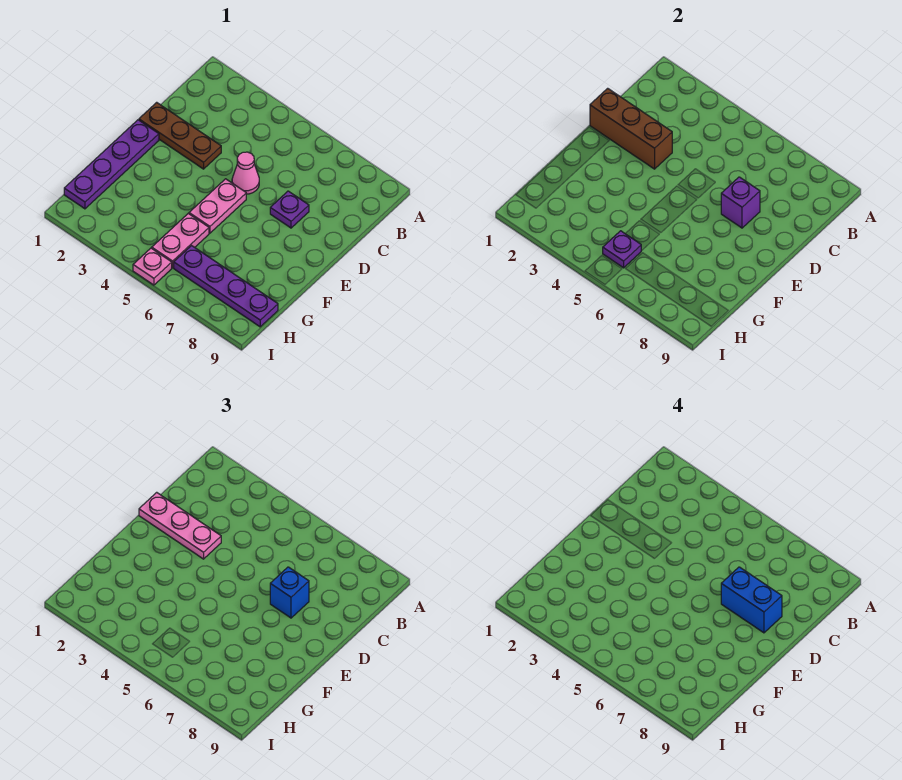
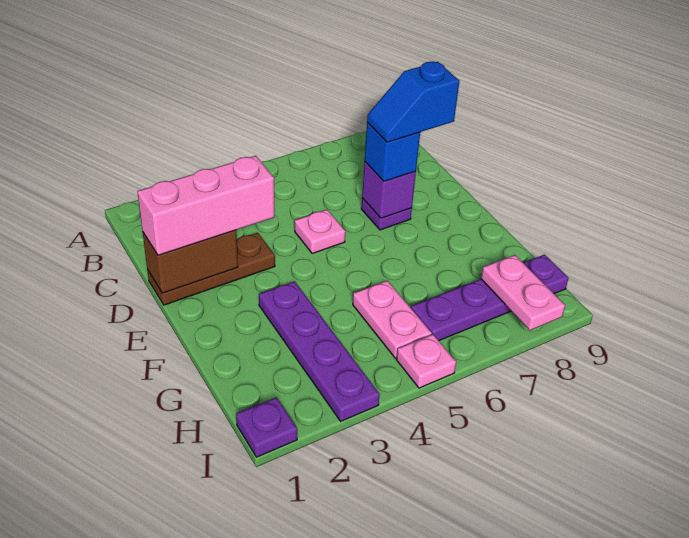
brown 1x3 brick [590,88,672,169] -> brown 1x2 brick [143,230,238,293]
pink 1x3 plate [139,492,221,559] -> pink 1x3 brick [137,156,274,255]
pink 1x1 cone [232,152,259,194] -> pink 1x1 plate [295,210,345,254]
blue 1x2 brick [721,567,782,633] -> blue 1x2 slope [367,62,459,142]
purple 1x4 plate [64,120,159,209] -> purple 1x4 plate moved to [259,281,380,421]
pink 1x2 plate [189,179,246,233] -> pink 1x2 plate moved to [481,255,565,330]
purple 1x1 plate [603,231,641,268] -> purple 1x1 plate moved to [236,397,297,457]

